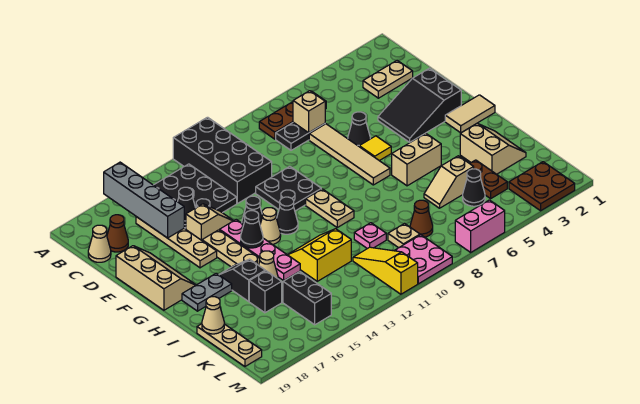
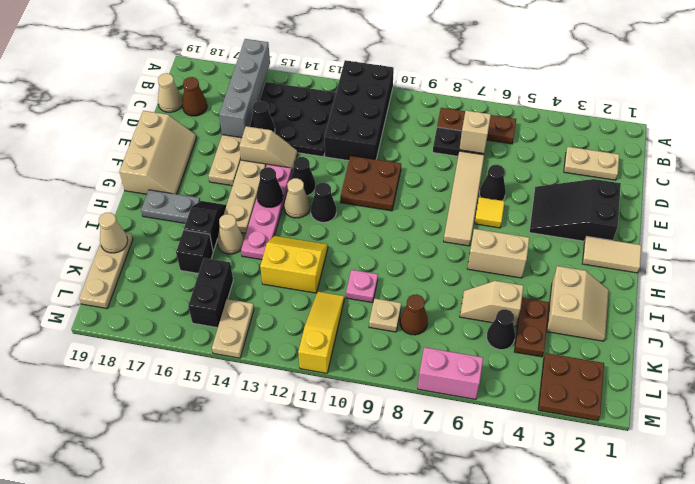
black 2x2 plate [256,166,321,211] -> brown 2x2 plate [340,156,401,211]
tan 1x2 plate [306,189,354,227] -> tan 1x2 plate moved to [212,299,254,358]
pink 2x2 plate [394,235,452,284] -> none

